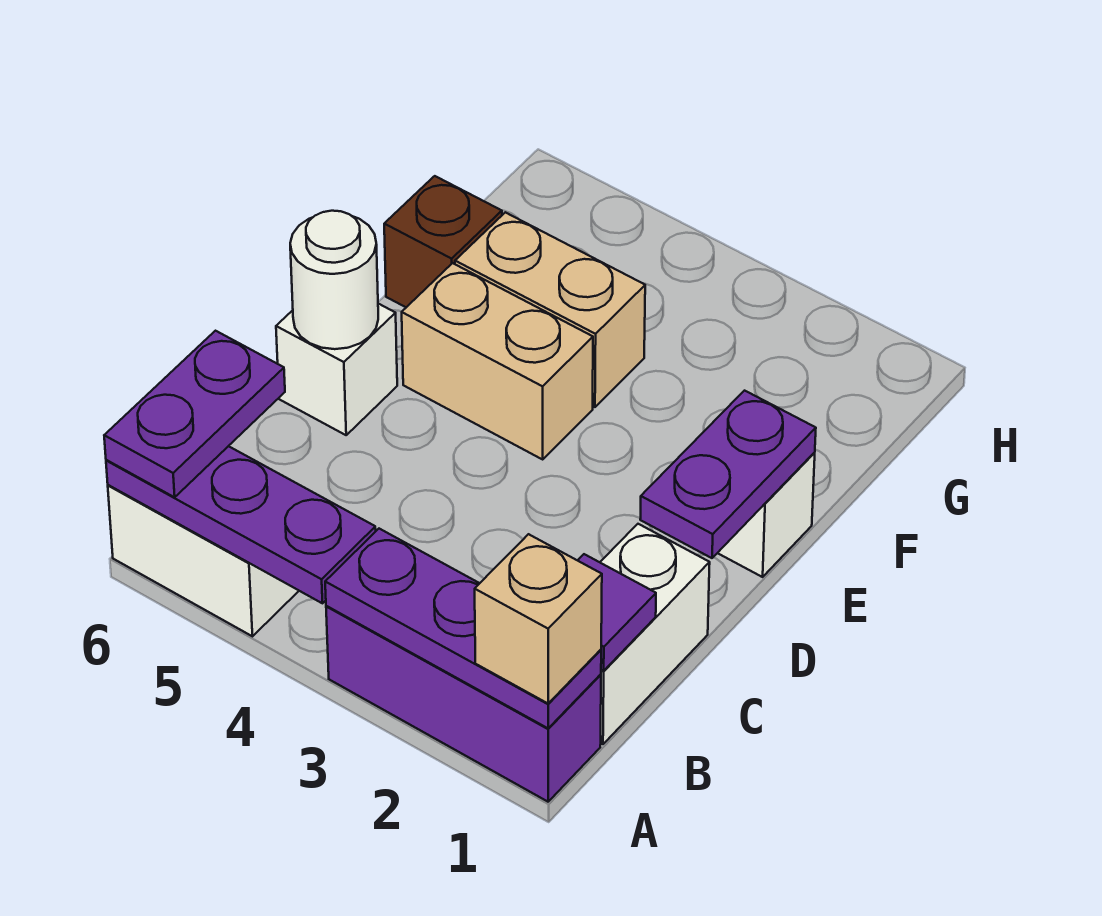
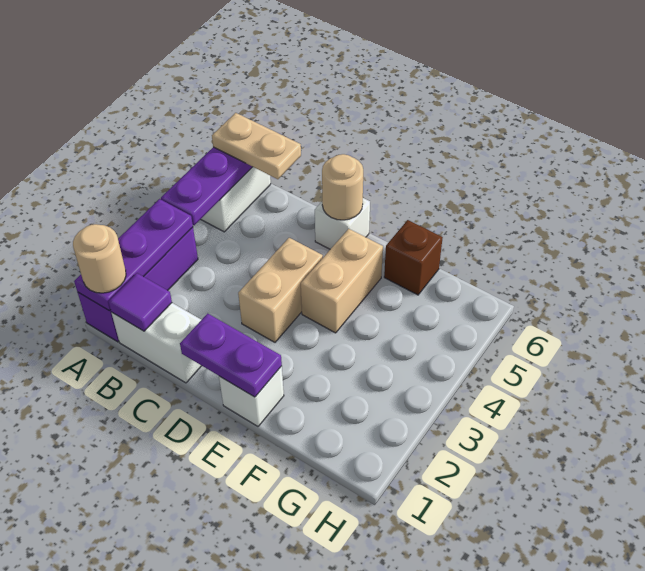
tan 1x1 brick [475,534,602,703] -> tan 1x1 round brick [73,224,126,293]
purple 1x2 plate [104,331,285,497] -> tan 1x2 plate [212,113,301,179]
white 1x1 round brick [290,211,378,349] -> tan 1x1 round brick [322,154,363,220]
tan 1x2 brick [455,212,645,407] -> tan 1x2 brick moved to [238,238,323,342]

